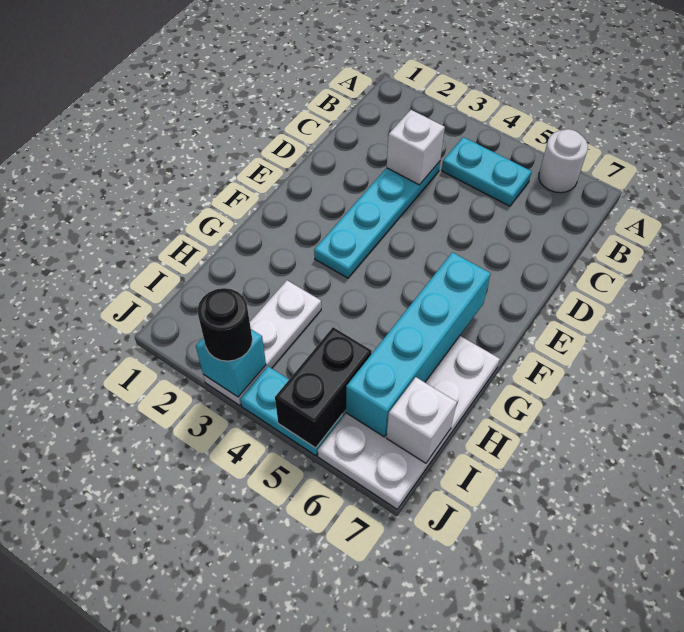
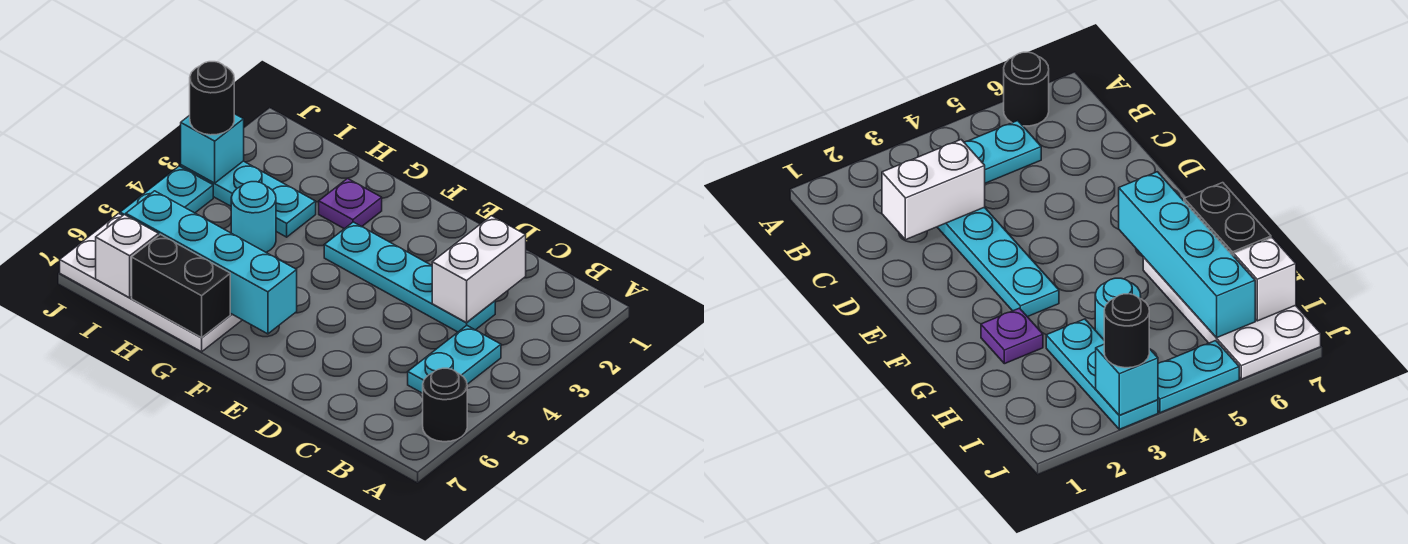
white 1x1 round brick [539,129,588,193] -> black 1x1 round brick [423,368,467,442]
white 1x1 brick [387,110,445,185] -> white 1x2 brick [432,216,526,323]
none -> purple 1x1 plate [319,178,382,229]
white 1x3 plate [203,280,321,405] -> cyan 1x3 plate [181,161,316,237]
none -> cyan 1x1 round brick [231,182,276,252]
black 1x2 brick [275,327,372,448] -> black 1x2 brick moved to [132,234,230,338]

